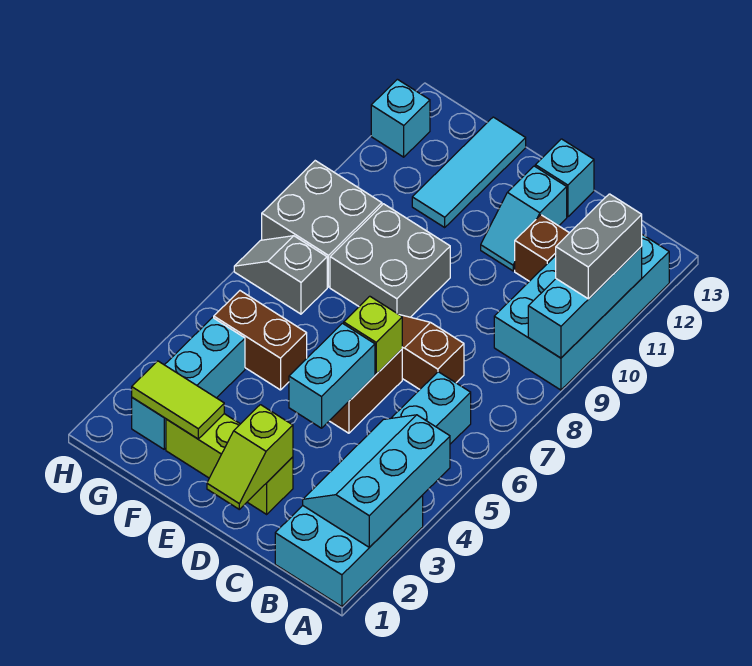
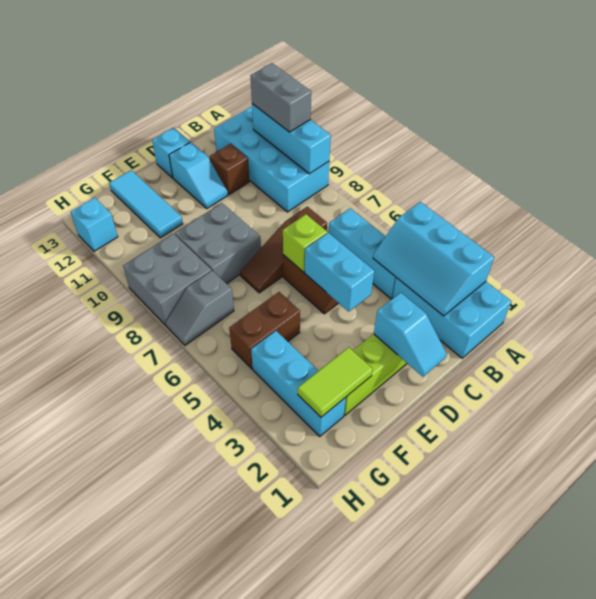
lime 1x2 slope [207,405,293,509] -> cyan 1x2 slope [374,293,447,377]

